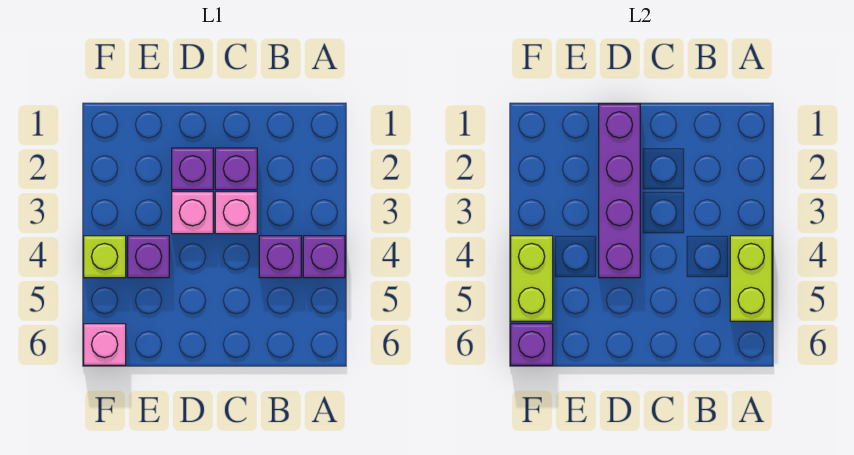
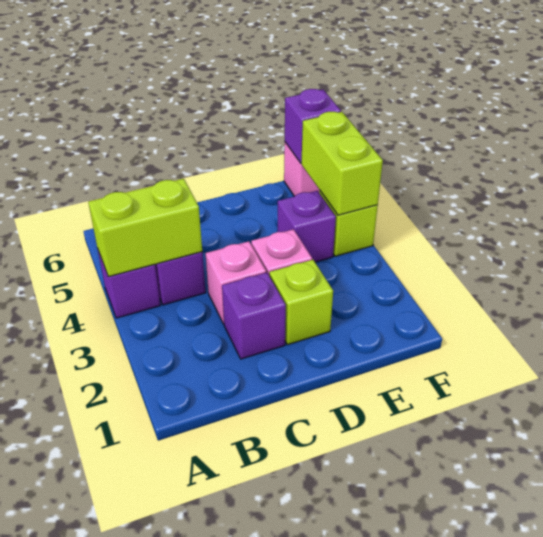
lime 1x2 brick [730,236,772,321] -> lime 1x2 brick turned to [88,179,202,277]
purple 1x4 brick [599,104,640,278] -> none
purple 1x1 brick [172,148,213,190] -> lime 1x1 brick [269,260,333,345]

